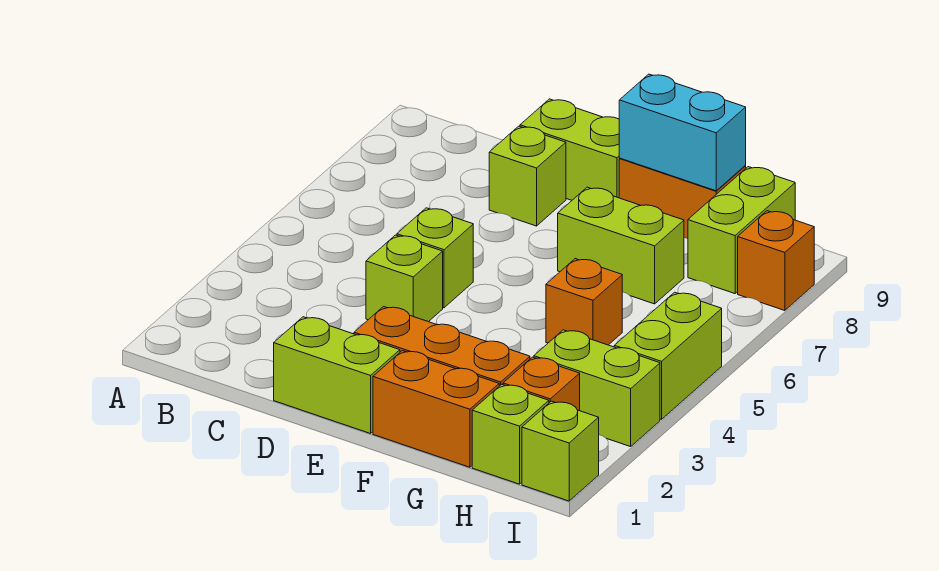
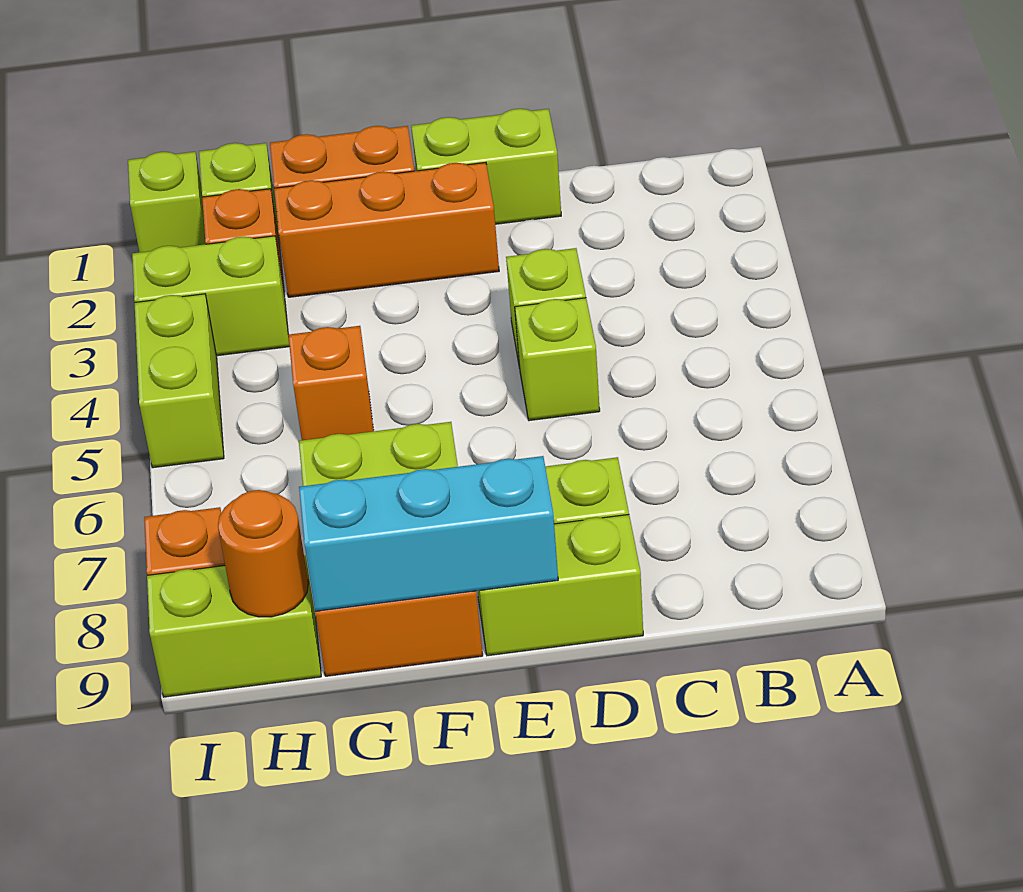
cyan 1x2 brick [619,74,746,191] -> cyan 1x3 brick [299,456,558,611]
lime 1x2 brick [688,167,795,294] -> lime 1x2 brick turned to [147,555,321,697]
none -> orange 1x1 round brick [218,490,308,617]

